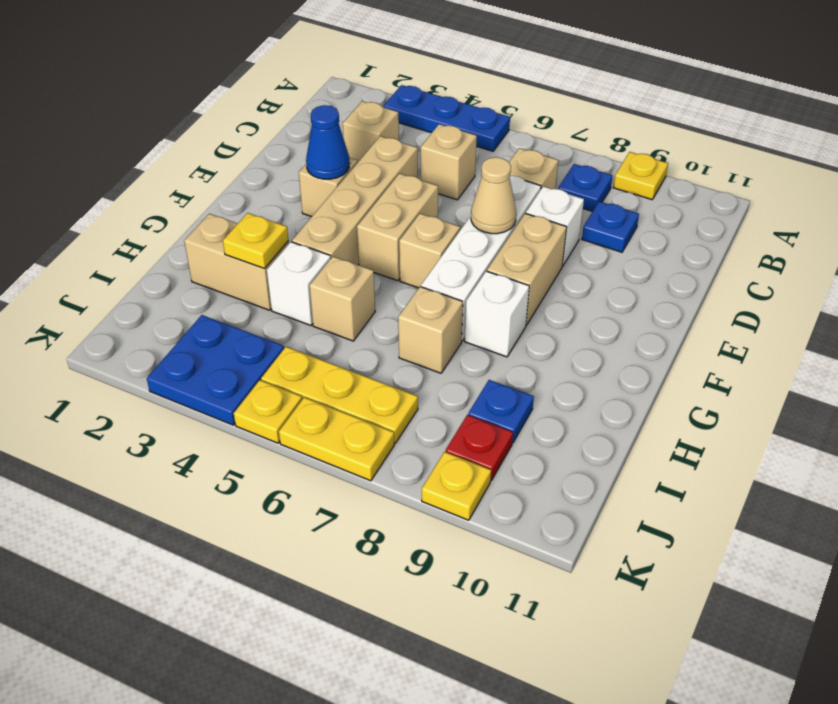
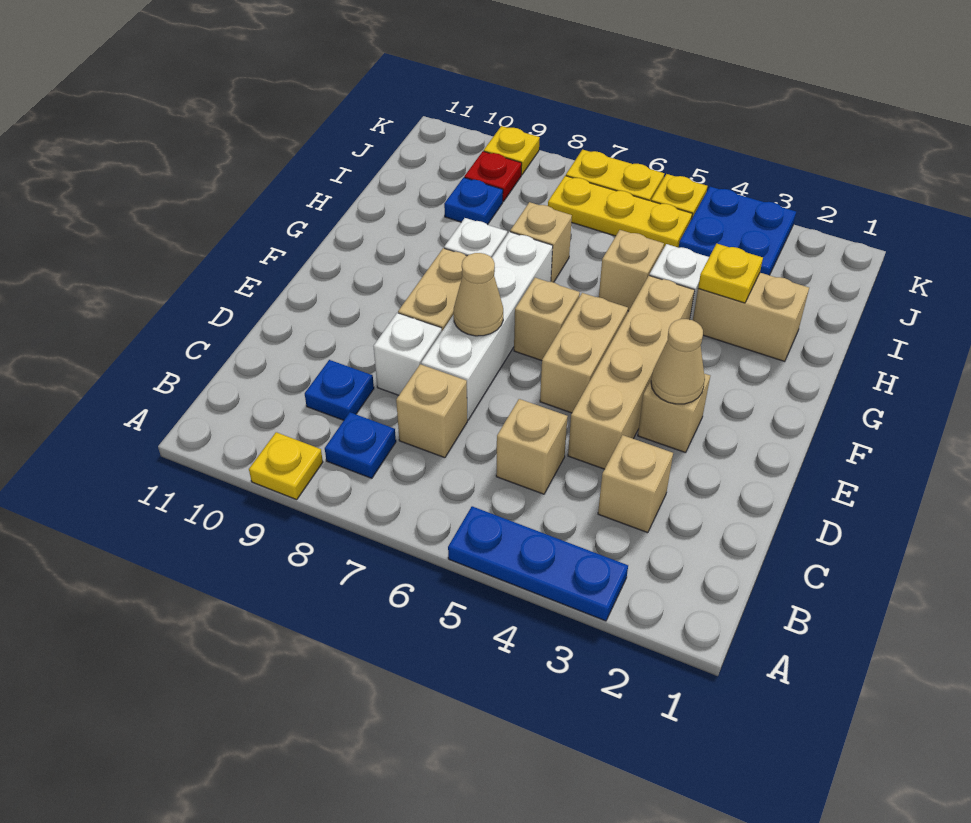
blue 1x1 cone [306,105,349,179] -> tan 1x1 cone [651,319,705,404]

